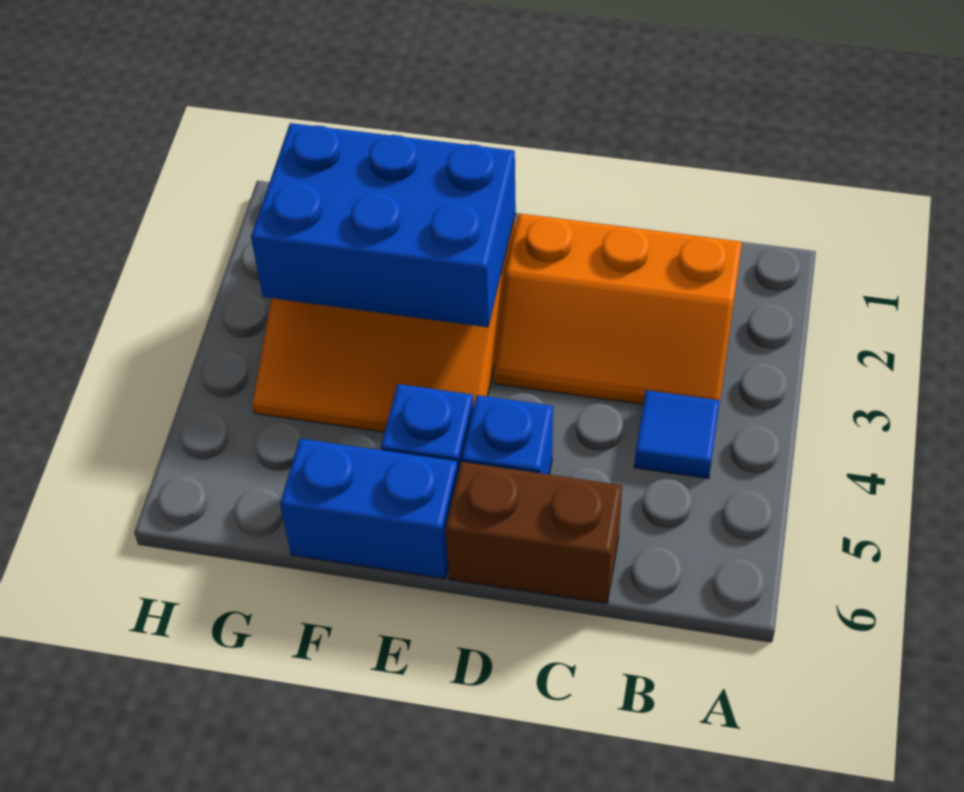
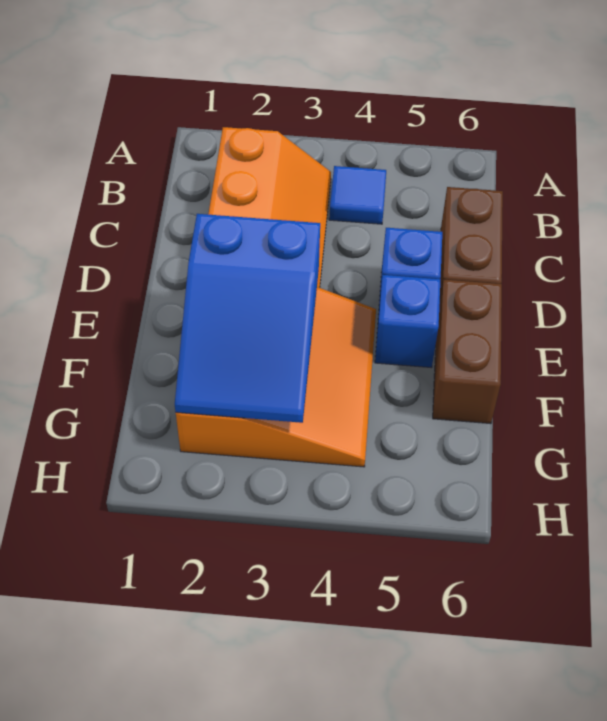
blue 2x3 brick [251,123,516,327] -> blue 2x3 slope [175,214,320,423]
blue 1x2 brick [280,439,458,579] -> brown 1x2 brick [433,280,502,424]

